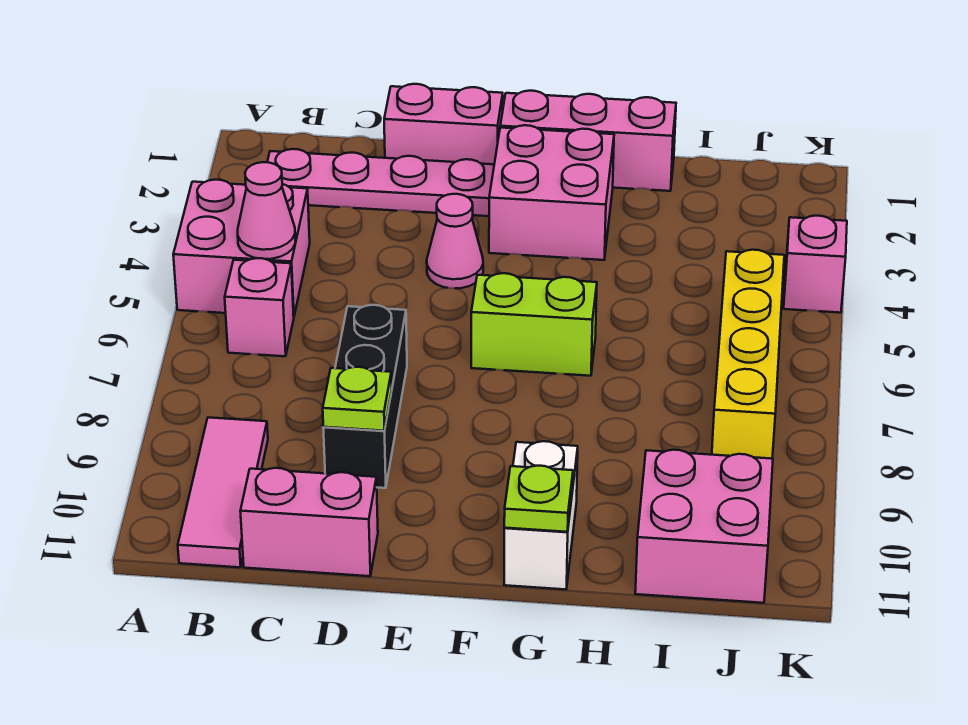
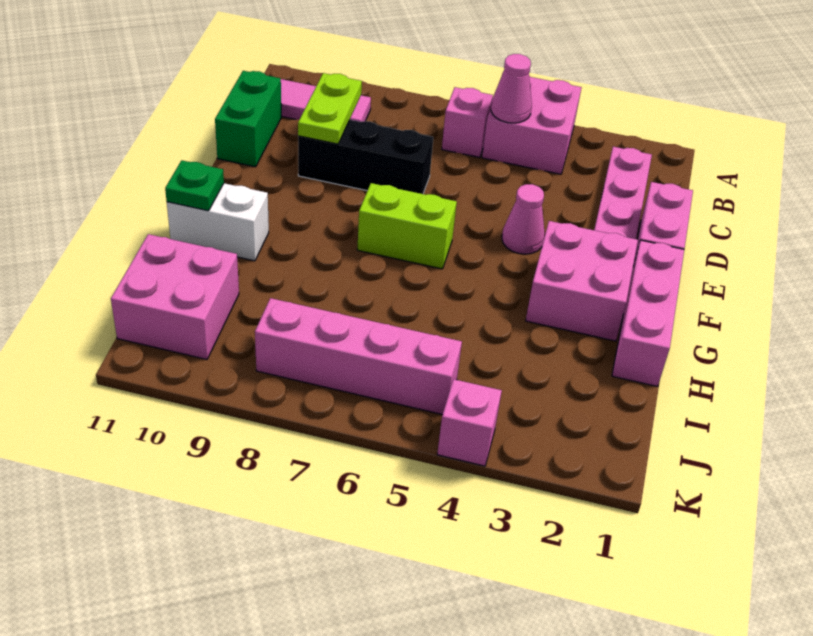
pink 1x2 brick [240,468,378,576] -> green 1x2 brick [215,71,281,167]
lime 1x1 plate [323,367,392,431] -> lime 1x2 plate [298,73,362,144]
lime 1x2 brick [471,273,597,376] -> lime 1x2 brick turned to [357,183,457,269]
lime 1x1 plate [504,466,573,532] -> green 1x1 plate [165,160,224,211]
yellow 1x4 brick [712,250,784,459] -> pink 1x4 brick [255,298,462,415]

